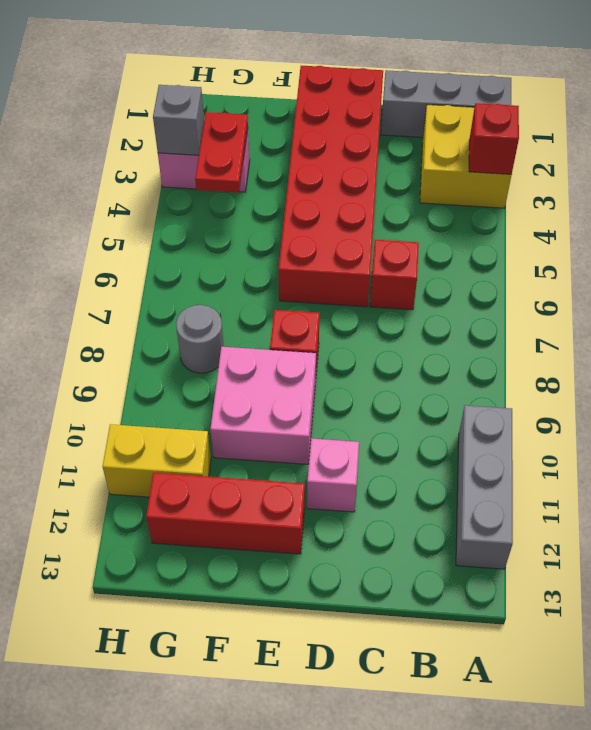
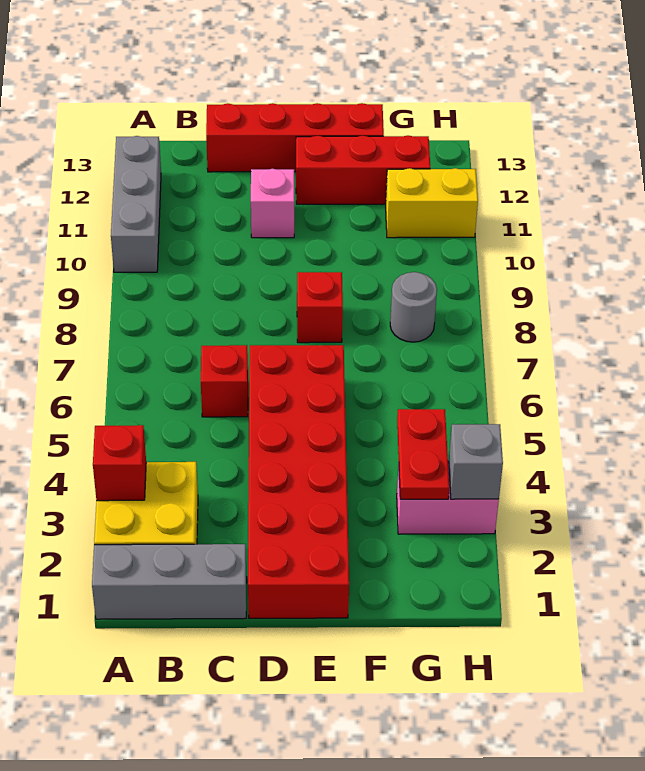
none -> red 1x4 brick [206,103,384,172]
pink 2x2 brick [210,347,316,464] -> none

